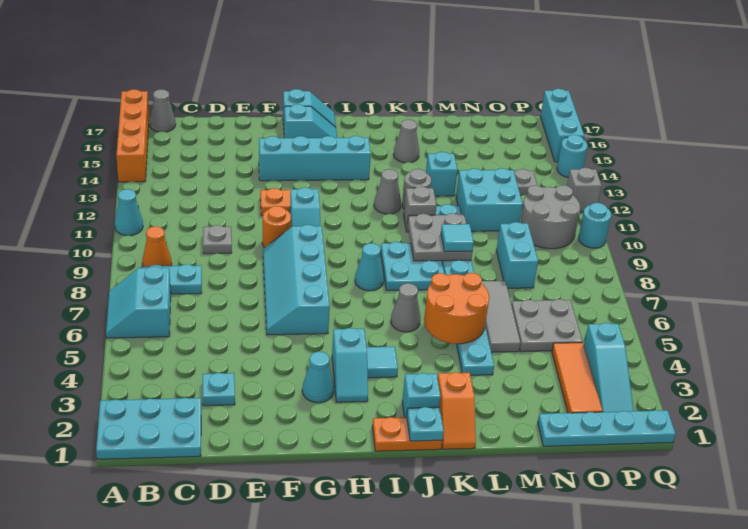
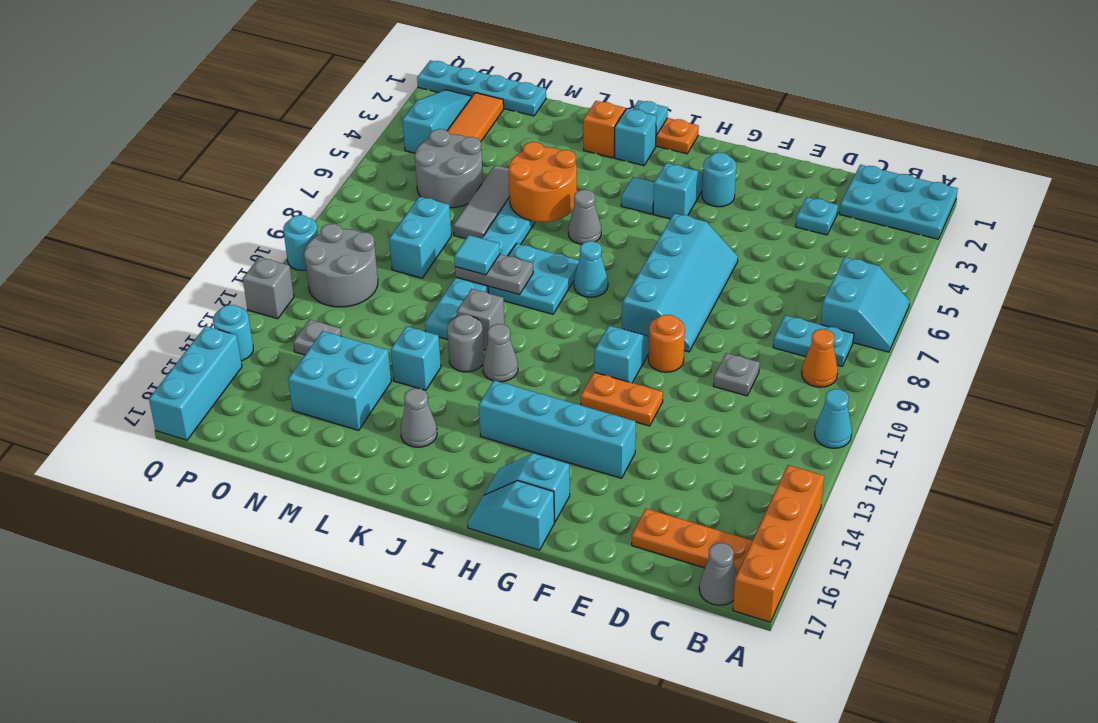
none -> orange 1x3 plate [632,509,752,575]
cyan 1x1 cone [302,352,334,403] -> cyan 1x1 round brick [702,153,736,207]
grey 2x2 plate [408,213,473,261] -> grey 1x2 plate [455,254,533,295]
cyan 2x2 brick [456,168,523,231] -> cyan 2x2 brick moved to [288,331,391,430]
grey 2x2 plate [511,299,583,352] -> grey 2x2 round brick [415,129,483,208]

